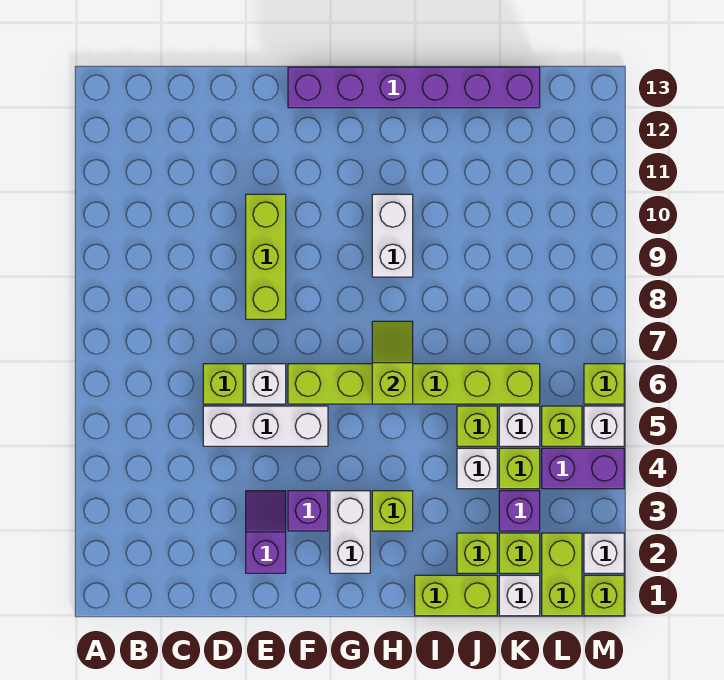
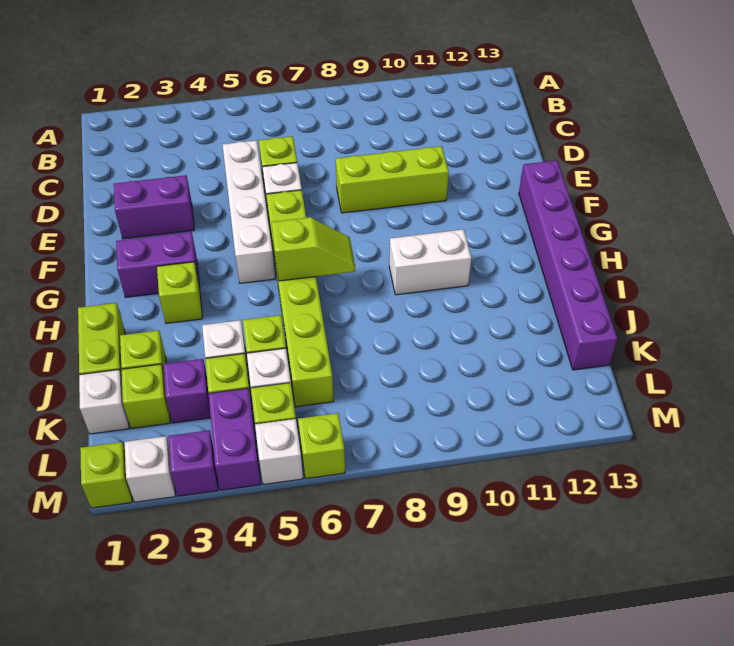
white 1x3 brick [203,406,328,446] -> white 1x4 brick [223,140,275,283]
purple 1x2 slope [246,491,286,573] -> purple 1x2 brick [114,175,194,239]
purple 1x1 brick [288,491,328,531] -> purple 1x1 brick moved to [168,430,218,496]
white 1x2 brick [330,491,370,573] -> purple 1x2 brick [116,232,200,298]
lime 1x2 brick [542,533,582,616] -> none

